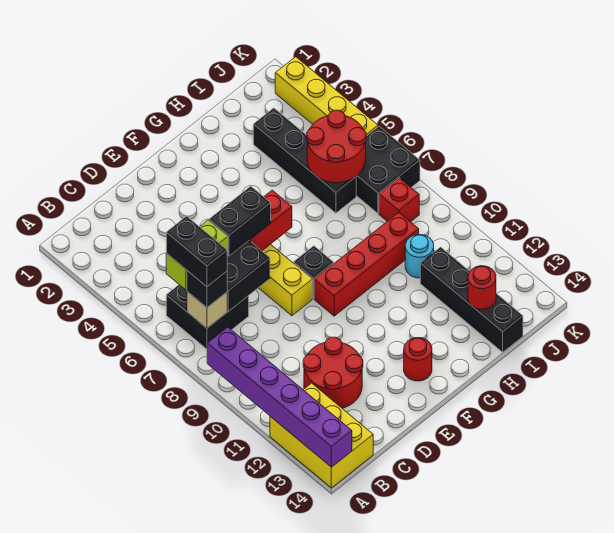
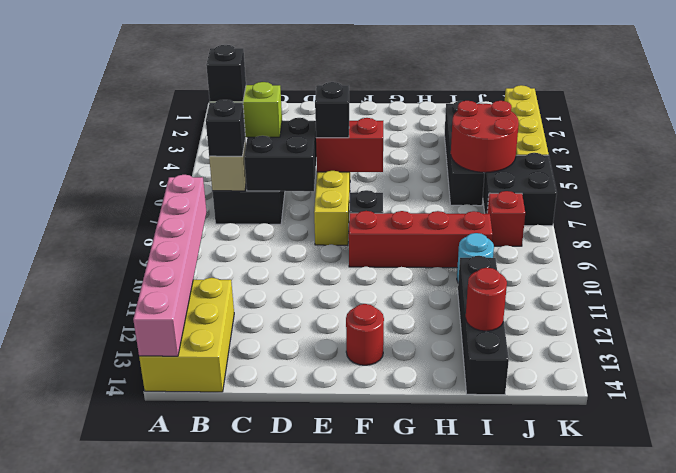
purple 1x6 brick [207,327,352,467] -> pink 1x6 brick [133,175,207,356]
black 1x2 brick [166,216,227,287] -> black 1x1 brick [206,45,246,102]
red 2x2 round brick [303,337,363,408] -> none
black 1x2 brick [209,186,271,256] -> black 1x1 brick [315,82,349,138]

